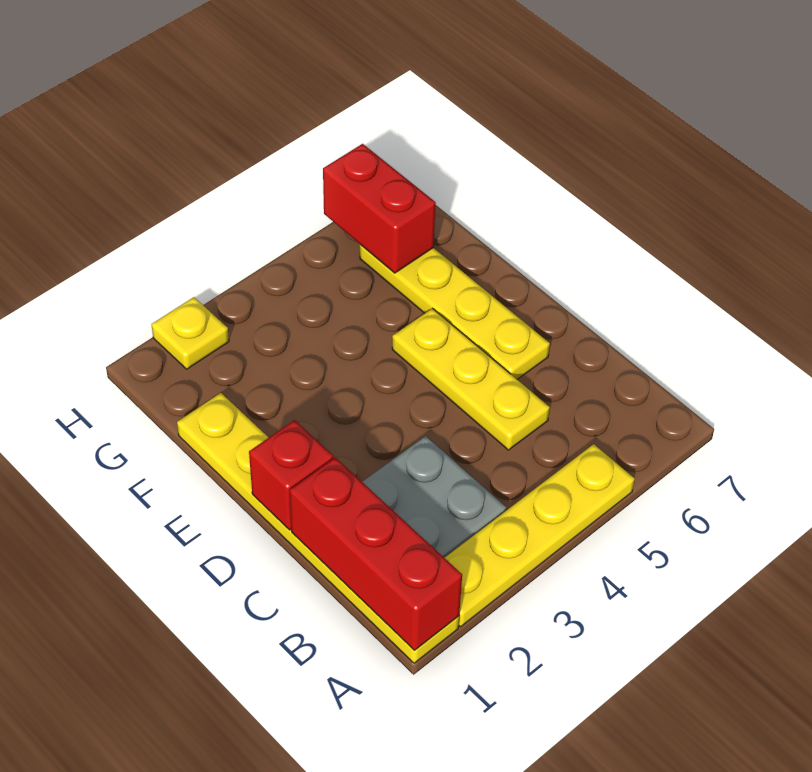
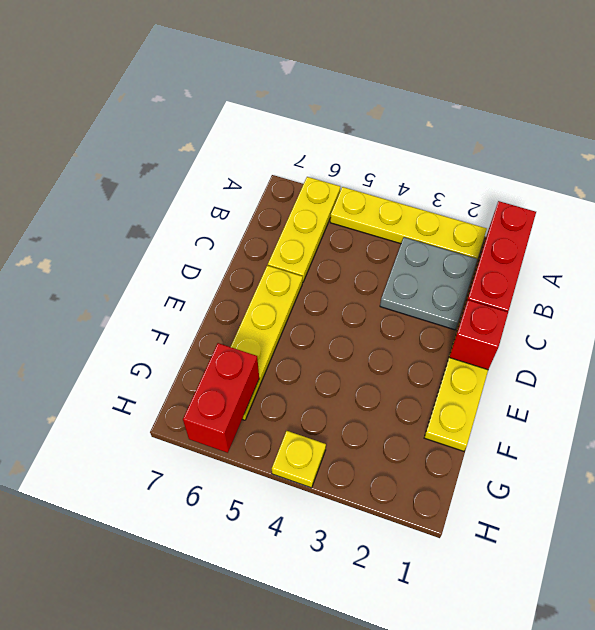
yellow 1x3 plate [392,308,550,450] -> yellow 1x3 plate moved to [268,177,340,283]
yellow 1x1 plate [151,297,229,369] -> yellow 1x1 plate moved to [272,431,326,488]

